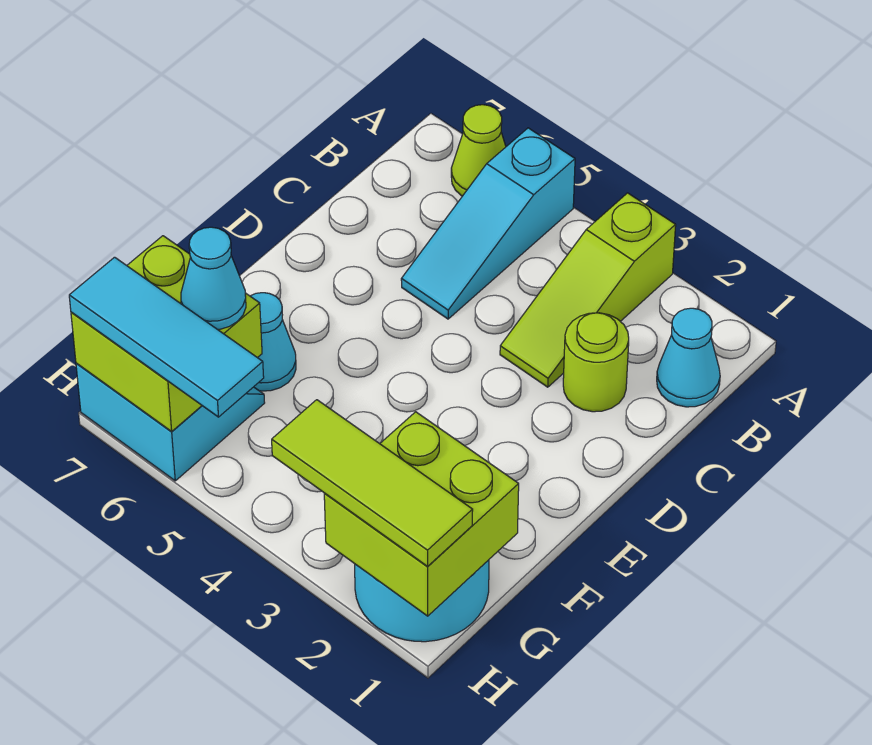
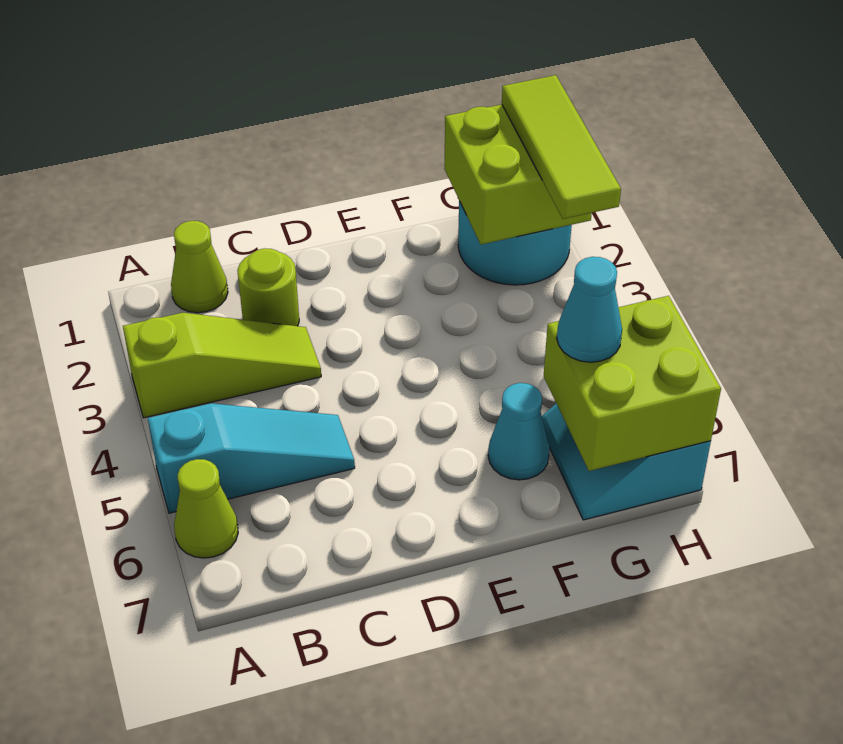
cyan 1x1 cone [657,308,720,407] -> lime 1x1 cone [171,221,228,313]
cyan 1x3 tile [69,257,264,417] -> none

